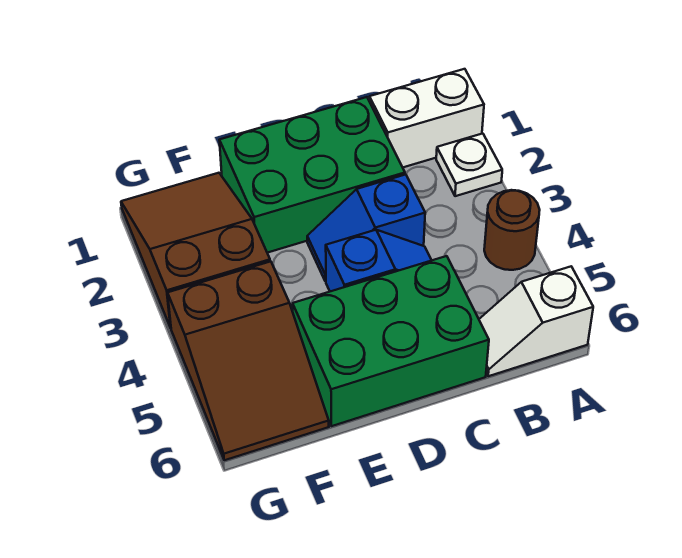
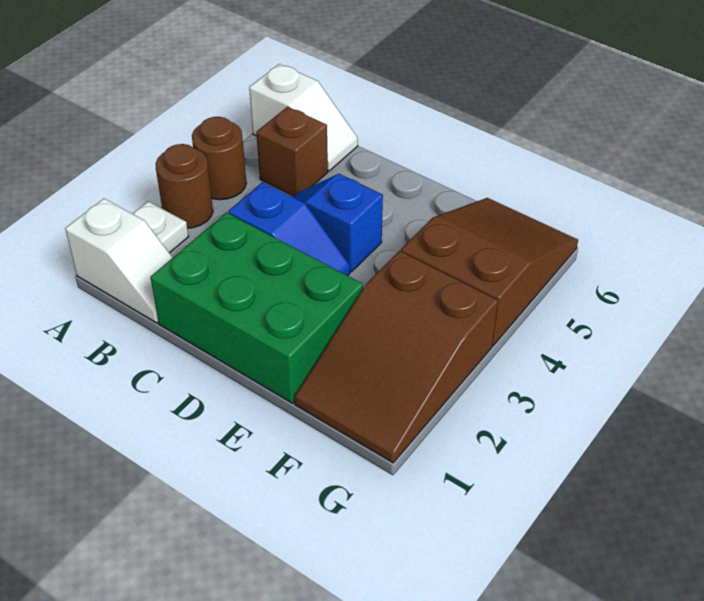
white 1x2 brick [369,69,484,167] -> white 1x2 slope [65,199,173,323]
none -> brown 1x1 round brick [155,144,213,228]
none -> brown 1x1 brick [256,107,328,196]
green 2x3 brick [293,256,489,426] -> none

